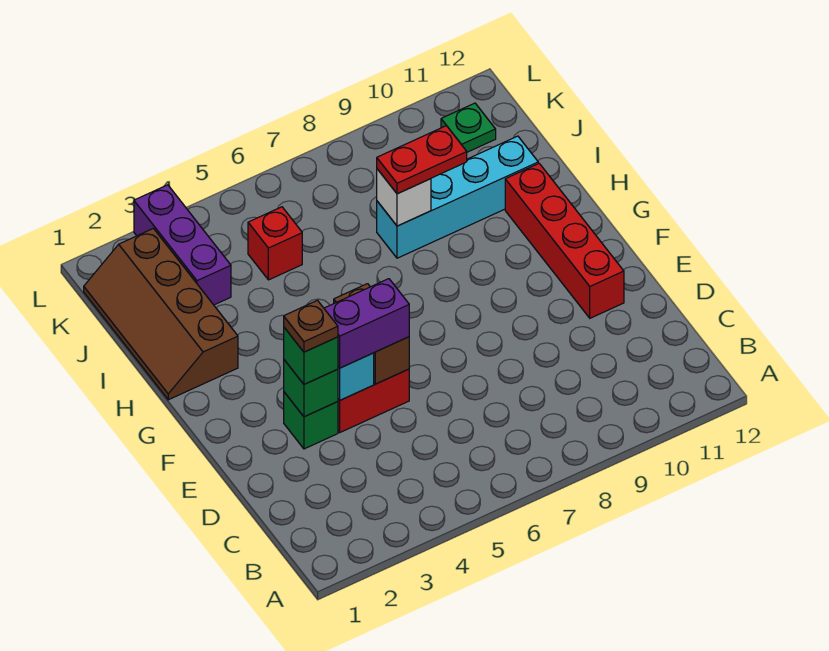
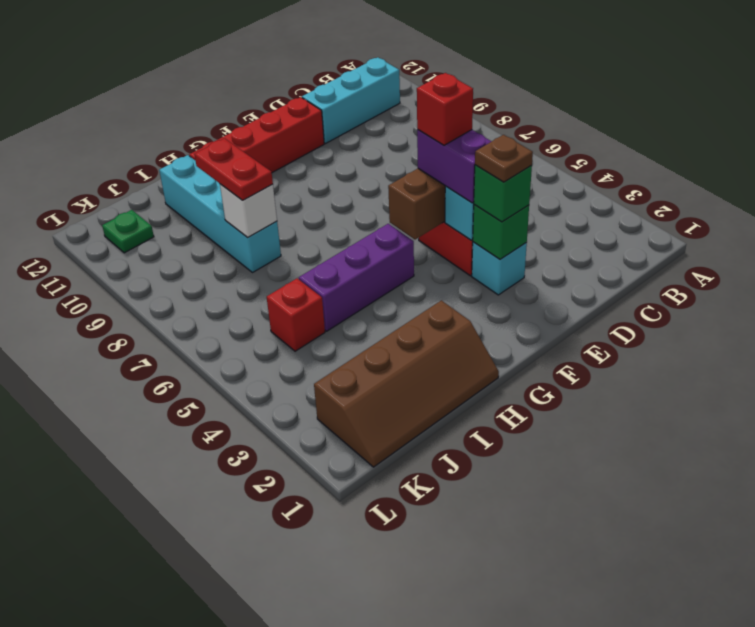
none -> cyan 1x3 brick [302,57,400,143]
green 1x1 brick [284,392,338,449] -> cyan 1x1 brick [472,242,527,295]
none -> red 1x1 brick [417,73,473,145]
purple 1x3 brick [134,185,231,305] -> purple 1x3 brick moved to [299,224,414,331]

